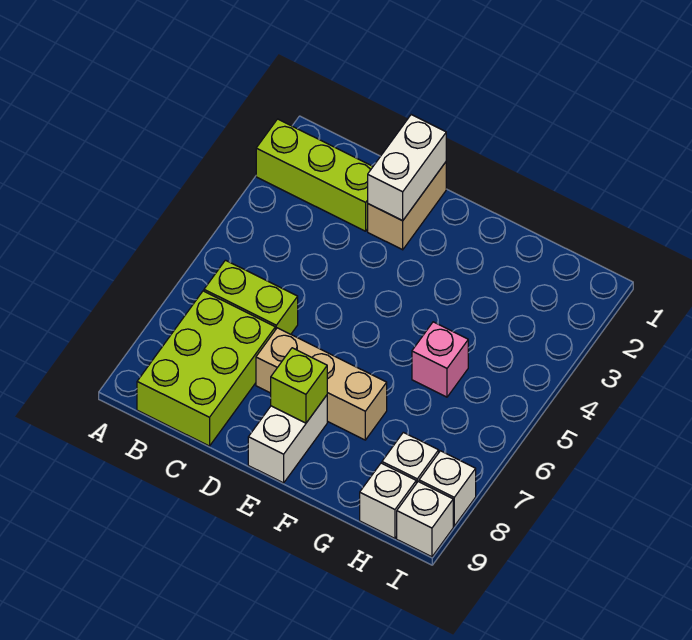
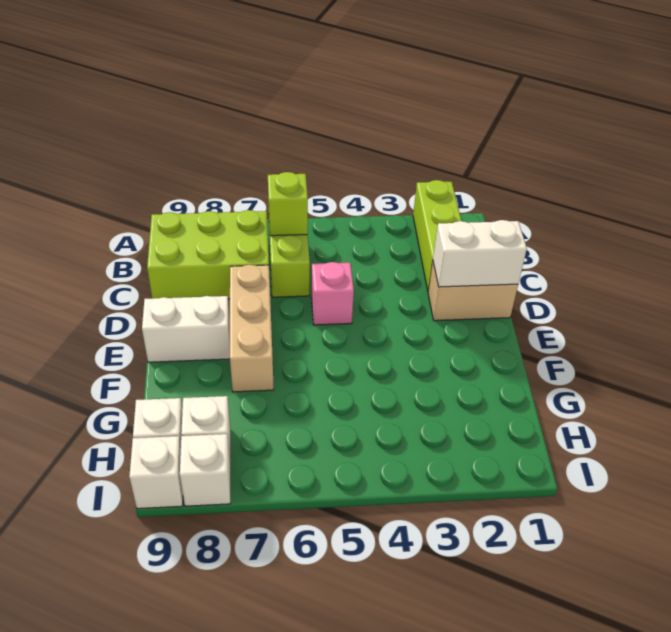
lime 1x1 brick [271,348,327,423] -> lime 1x1 brick moved to [268,172,308,236]
pink 1x1 brick [412,322,468,397] -> pink 1x1 brick moved to [311,262,354,325]

